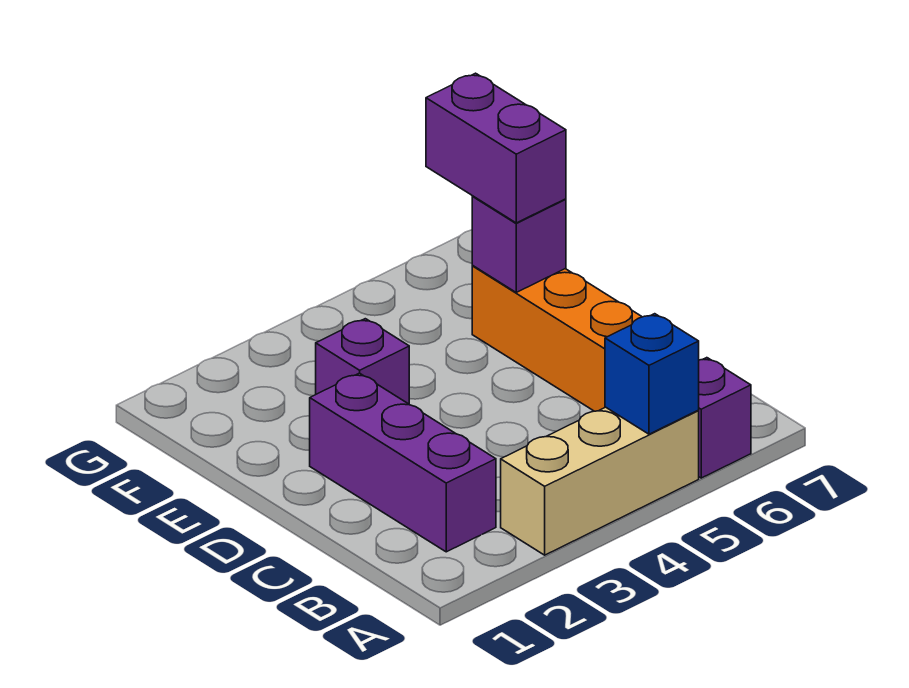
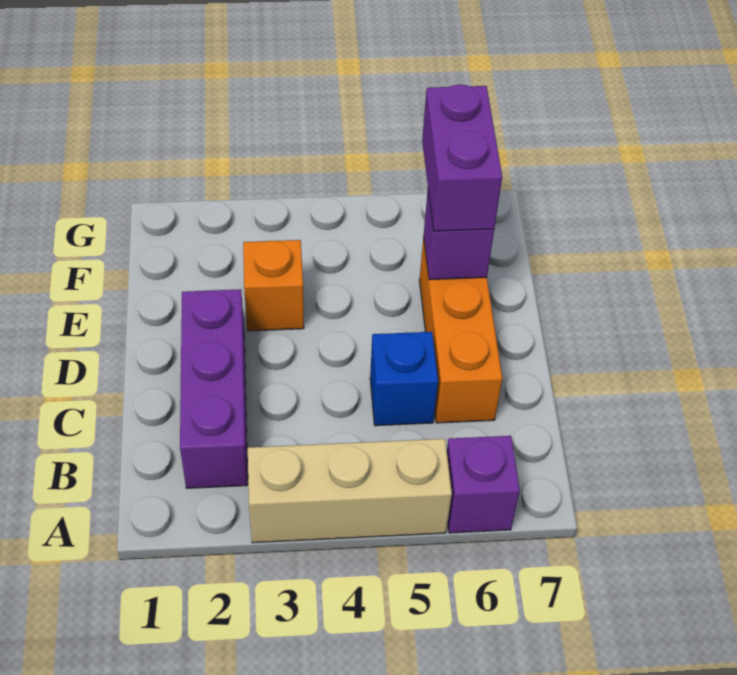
blue 1x1 brick [605,314,699,434] -> blue 1x1 brick moved to [370,332,438,426]
purple 1x1 brick [316,319,409,404] -> orange 1x1 brick [243,240,304,331]

